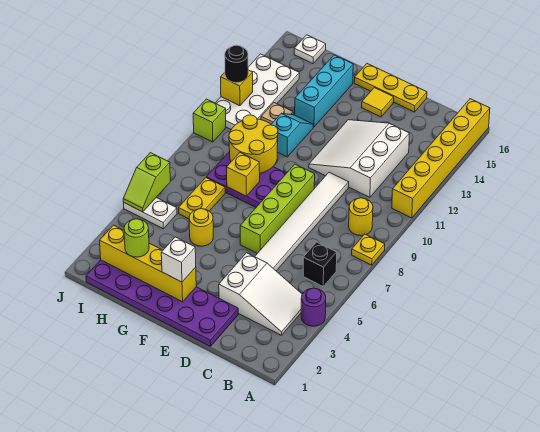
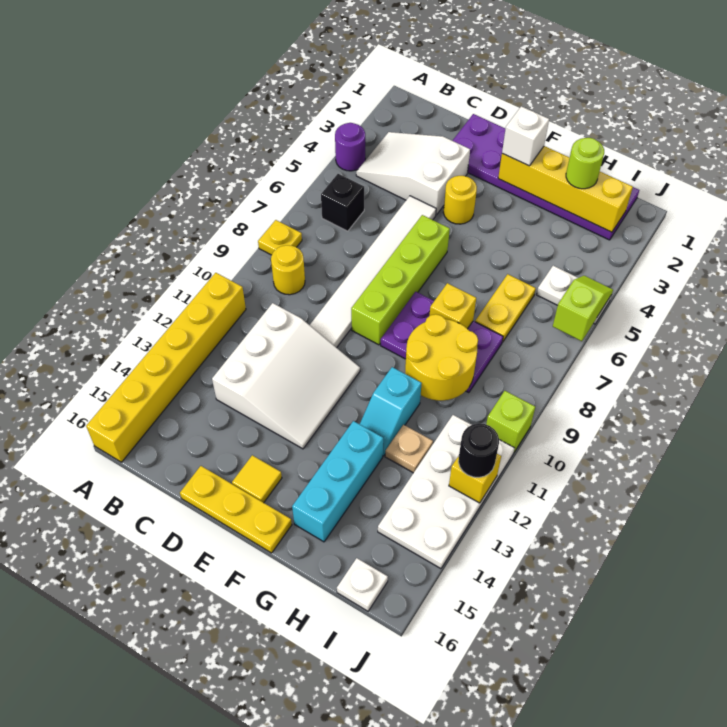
yellow 1x1 round brick [189,209,213,246] -> yellow 1x1 round brick moved to [443,176,477,224]

